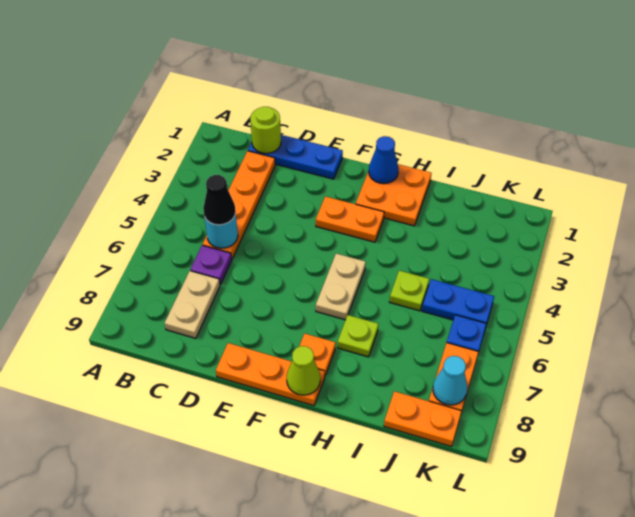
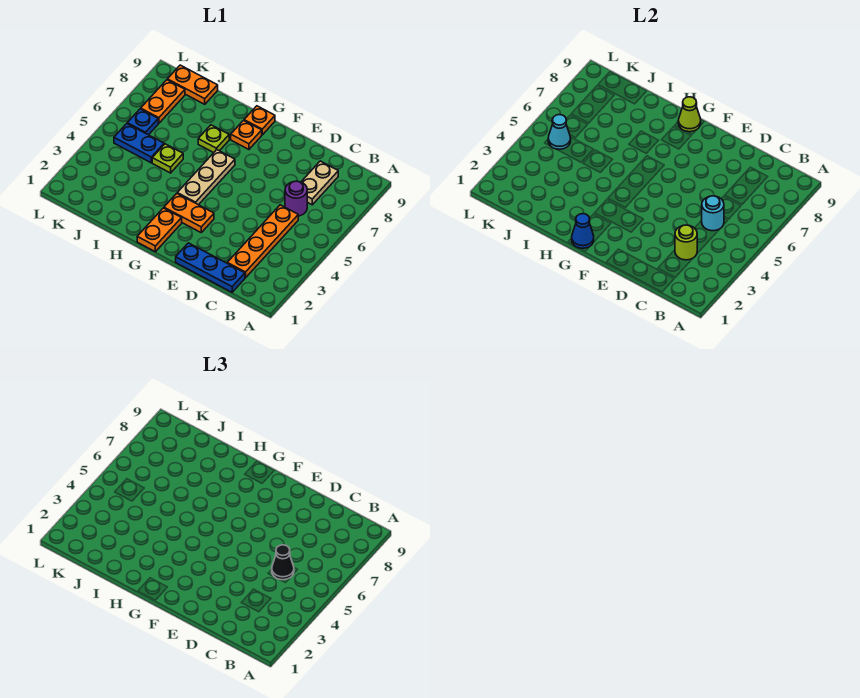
lime 1x1 round brick [250,107,281,153] -> lime 1x1 round brick moved to [675,225,697,260]
purple 1x1 plate [190,245,232,284] -> purple 1x1 round brick [285,181,307,216]
orange 1x3 plate [216,343,325,406] -> orange 1x1 plate [244,106,275,135]
orange 2x2 plate [356,164,431,226] -> orange 1x2 plate [137,208,182,252]
tan 1x2 plate [316,254,366,320] -> tan 1x3 plate [177,150,235,205]
cyan 1x1 cone [433,356,467,405] -> cyan 1x1 cone moved to [548,114,571,149]

